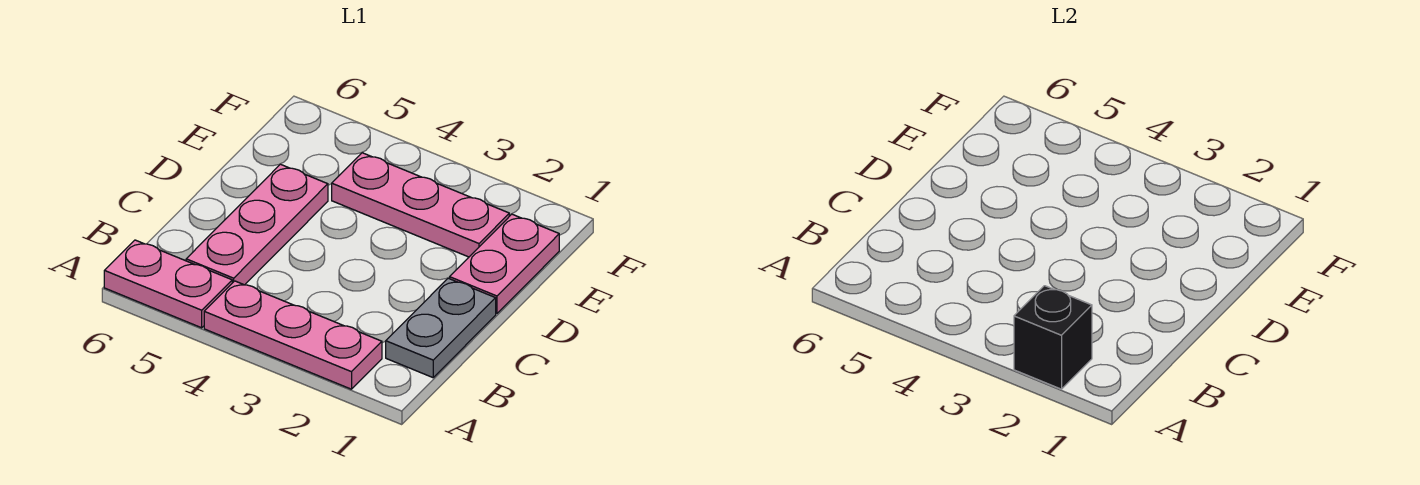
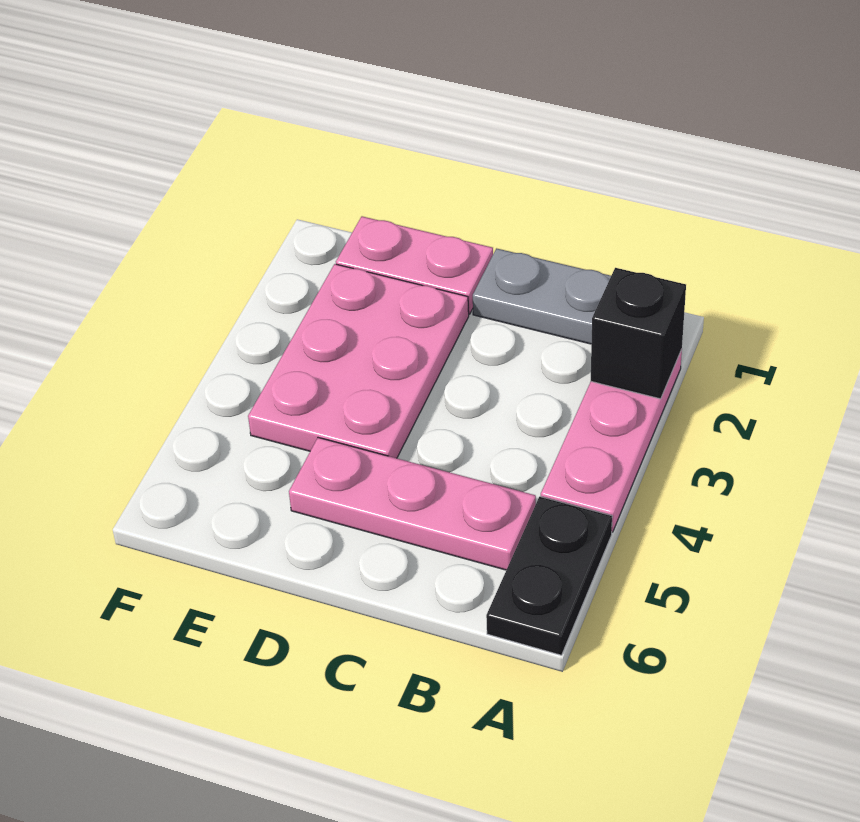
pink 1x2 plate [104,240,232,328] -> black 1x2 plate [486,497,612,655]
pink 1x3 plate [332,153,509,257] -> pink 2x3 plate [248,264,469,458]

